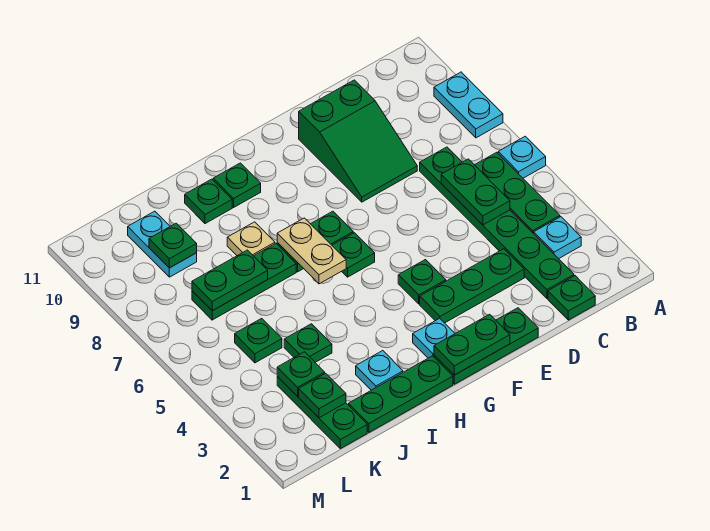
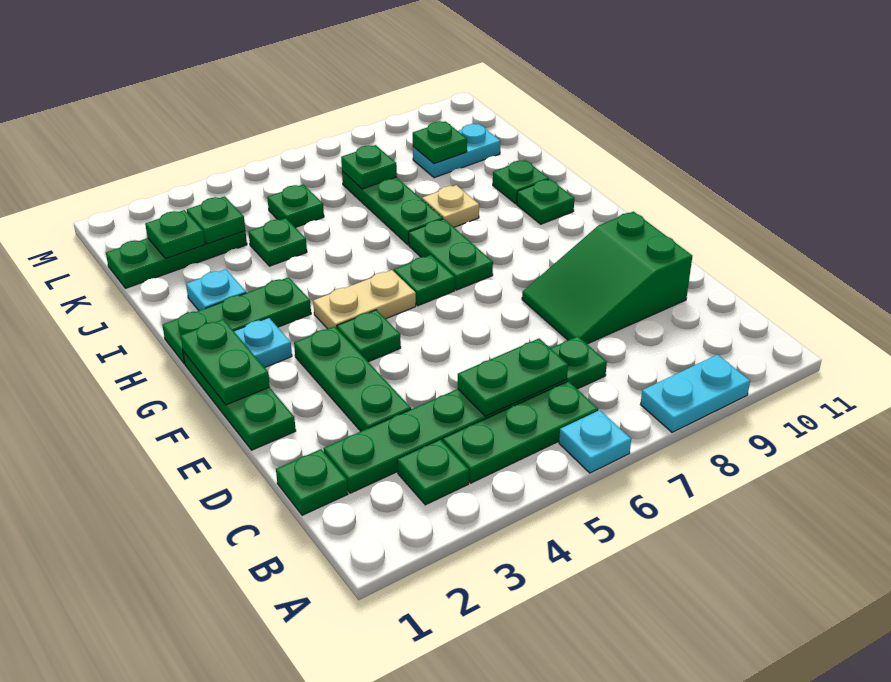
cyan 1x1 plate [534,217,581,259] -> green 1x1 plate [397,439,469,505]
green 1x3 plate [349,356,453,432] -> green 1x3 plate turned to [162,277,311,364]
tan 1x2 plate [277,218,346,284] -> tan 1x2 plate moved to [313,270,416,329]
green 1x2 plate [192,250,268,311] -> green 1x1 plate [341,145,397,189]

